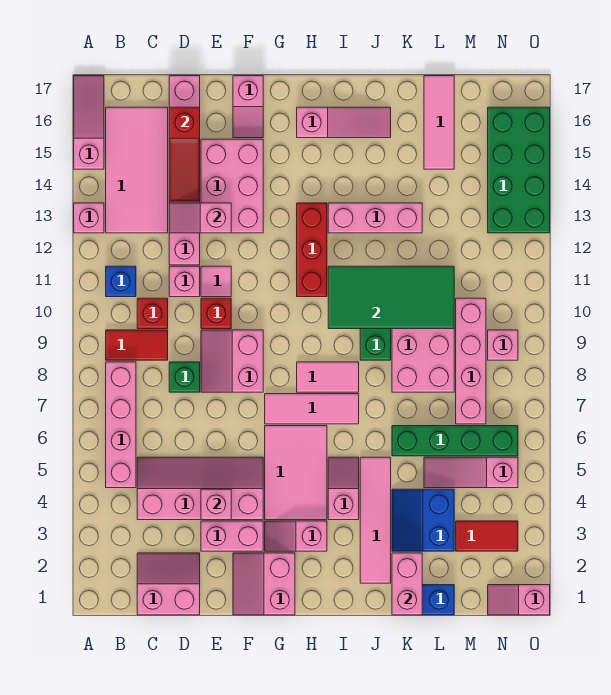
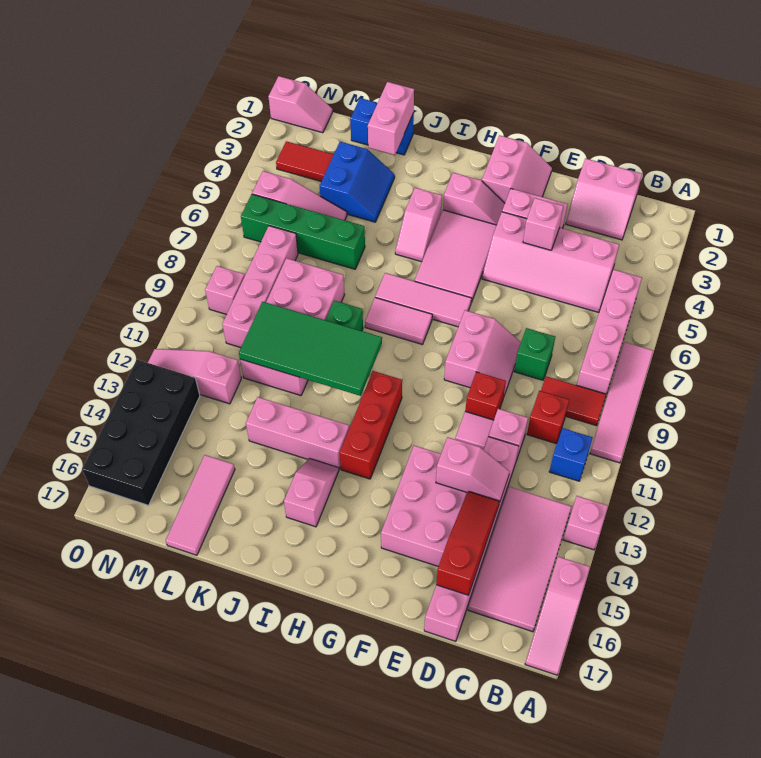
pink 1x2 slope [233,76,263,138] -> pink 1x2 slope moved to [284,458,339,527]
pink 1x3 slope [297,107,391,138] -> pink 1x3 slope moved to [148,349,241,404]
pink 1x4 tile [360,457,391,583] -> pink 1x4 tile moved to [590,342,653,463]
green 2x4 brick [488,107,550,233] -> black 2x4 brick [82,360,200,505]

